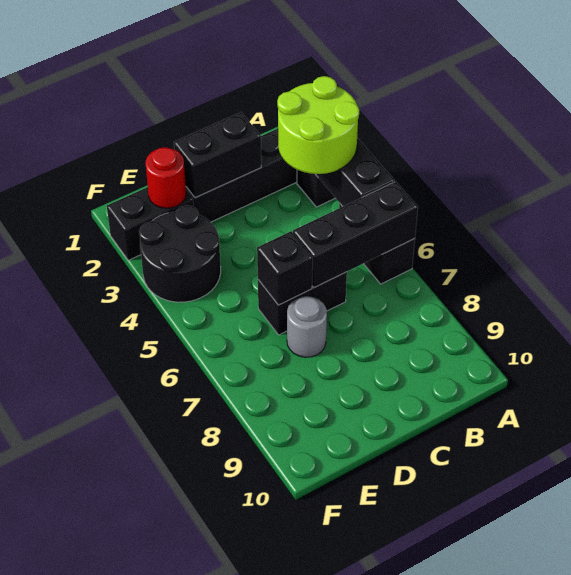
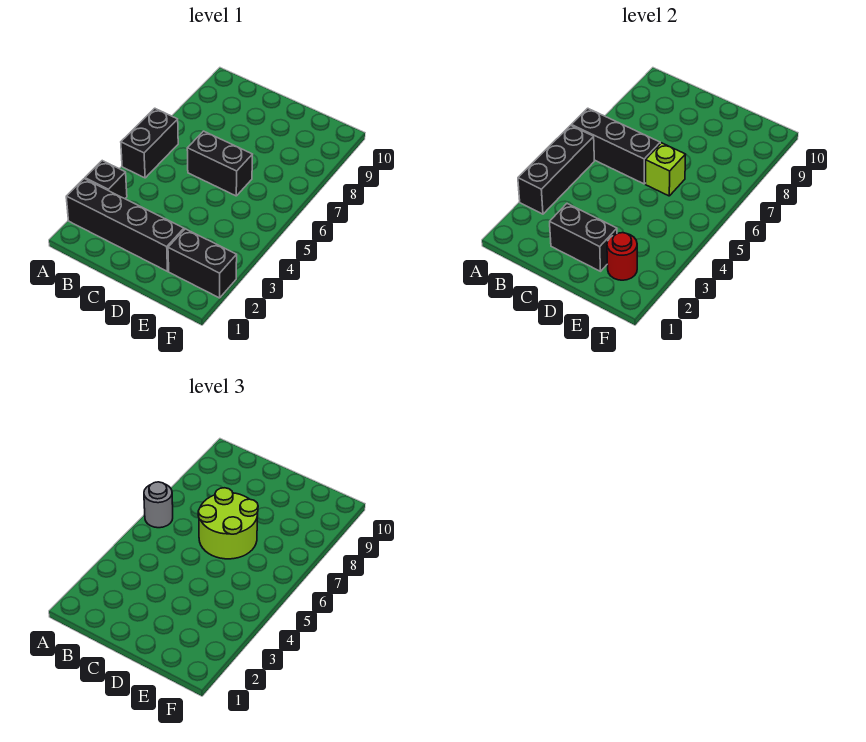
lime 2x2 round brick [277,76,359,174] -> lime 2x2 round brick moved to [198,488,258,559]
black 1x1 brick [257,231,313,305] -> lime 1x1 brick [646,143,686,196]
grey 1x1 round brick [287,296,327,357] -> grey 1x1 round brick moved to [144,482,173,528]
black 2x2 round brick [139,205,221,302] -> none

